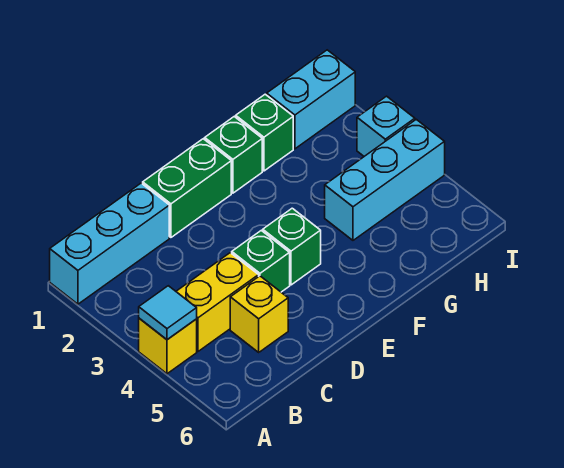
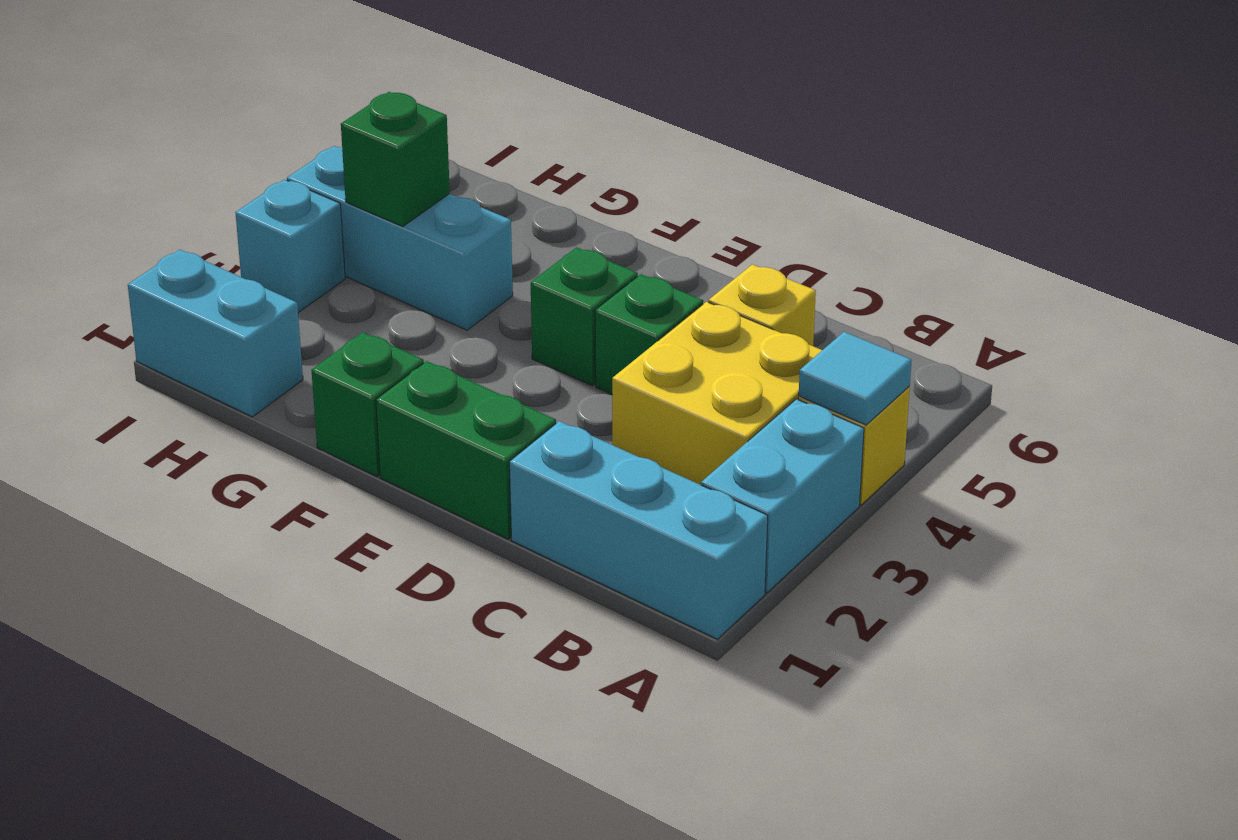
none -> cyan 1x2 brick [701,399,864,593]
yellow 1x2 brick [176,253,259,351] -> yellow 2x2 brick [612,302,822,485]
green 1x1 brick [236,94,293,171] -> green 1x1 brick moved to [341,92,450,227]

